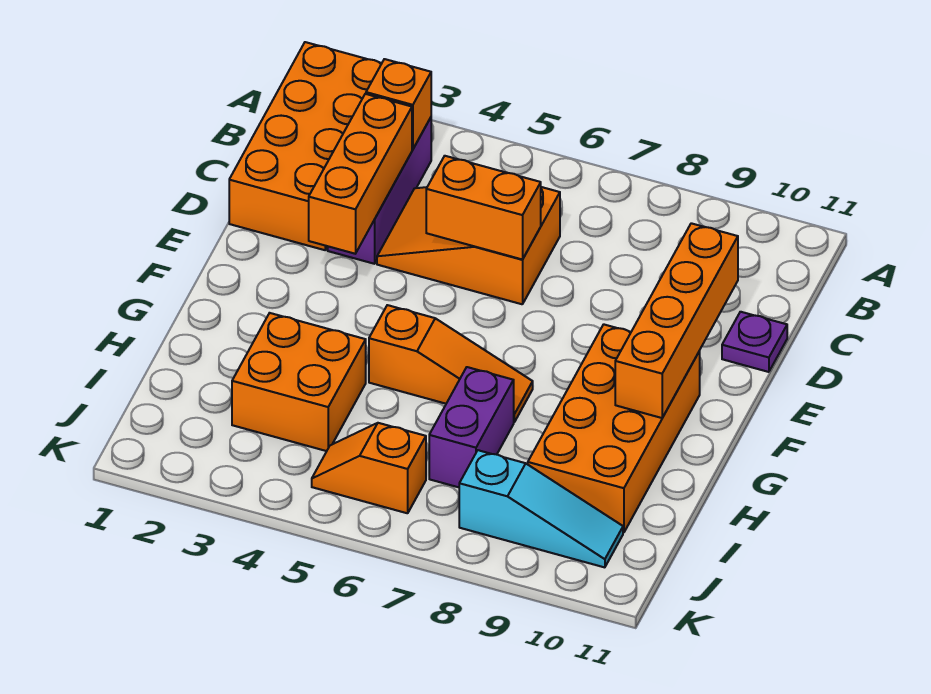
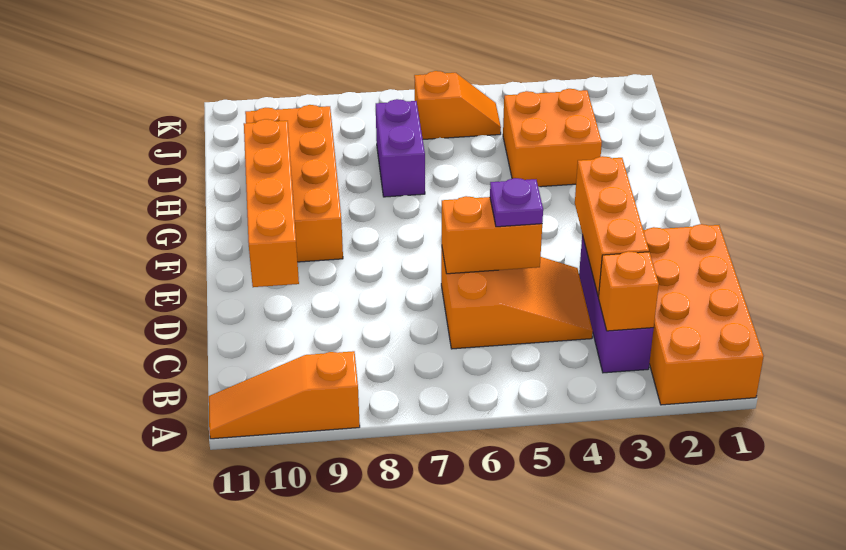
purple 1x1 plate [722,312,787,372] -> purple 1x1 plate moved to [490,178,543,227]
orange 1x3 slope [369,305,533,422] -> orange 1x3 slope moved to [209,351,360,439]
cyan 1x3 slope [459,450,623,567] -> none

